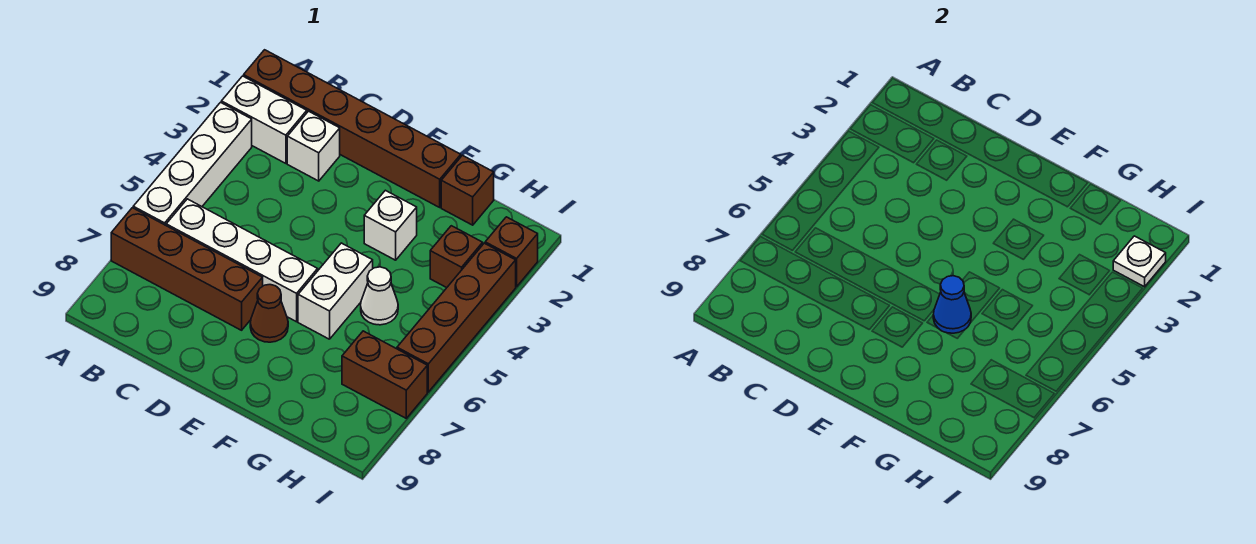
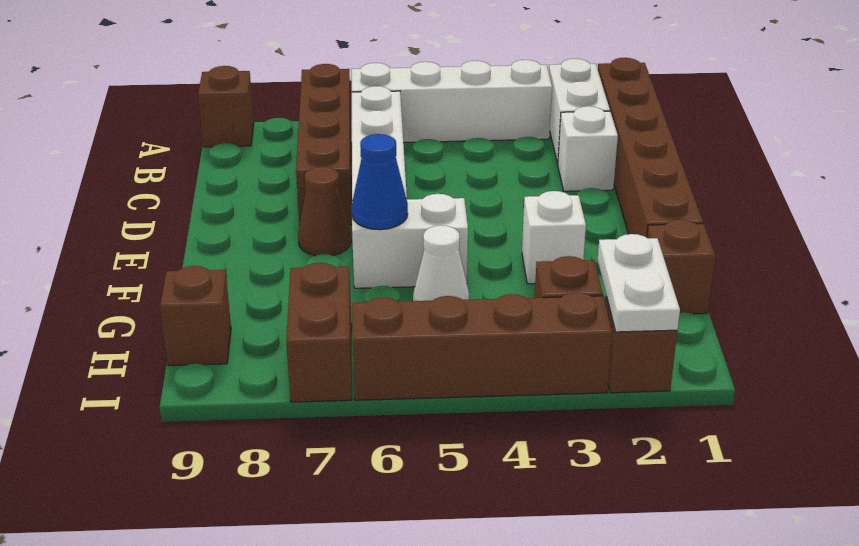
none -> brown 1x1 brick [198,66,254,147]
none -> brown 1x1 brick [160,266,231,366]
white 1x1 plate [1113,236,1166,287] -> white 1x2 plate [598,234,680,332]

